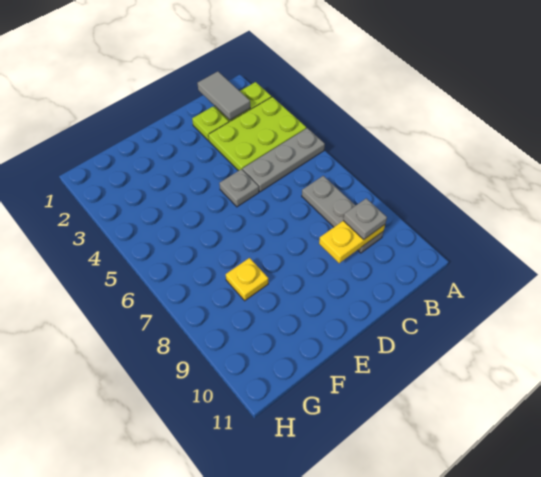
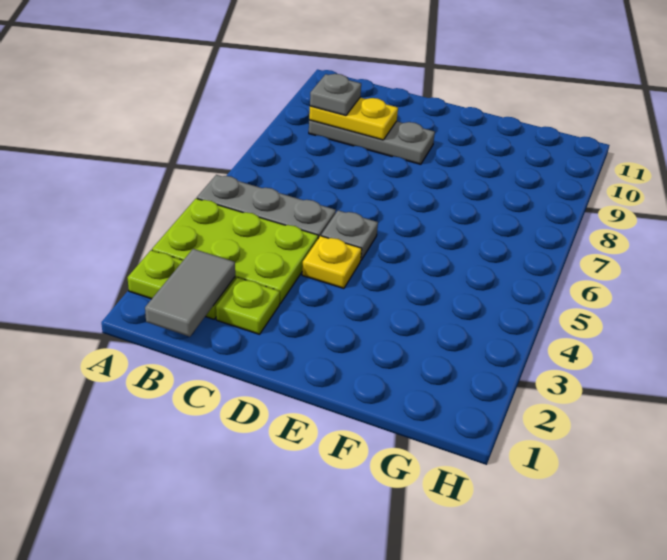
grey 1x3 plate [302,176,383,253] -> grey 1x3 plate turned to [309,120,435,164]
yellow 1x1 plate [226,258,268,301] -> yellow 1x1 plate moved to [302,236,362,288]

